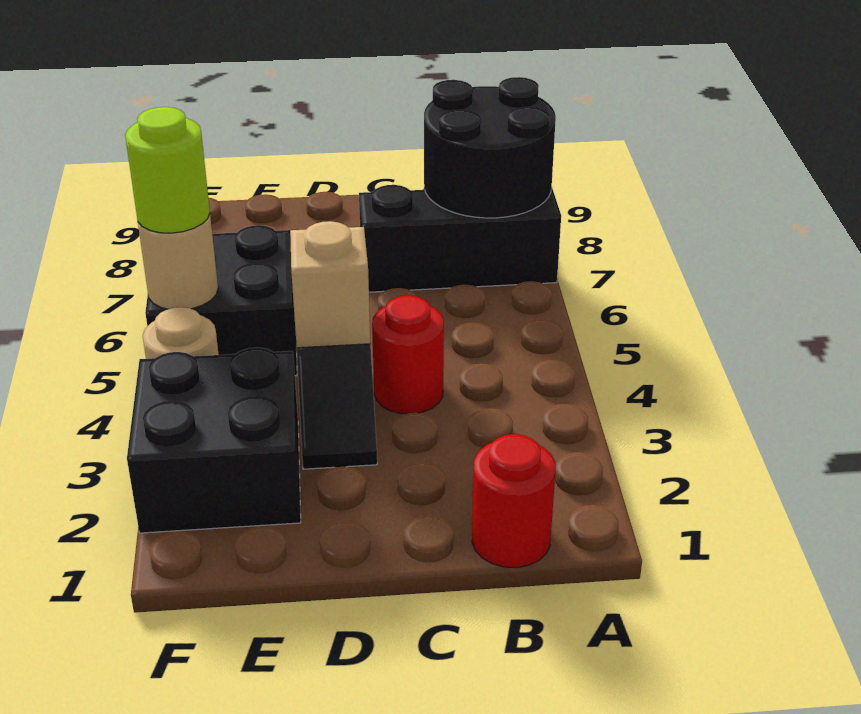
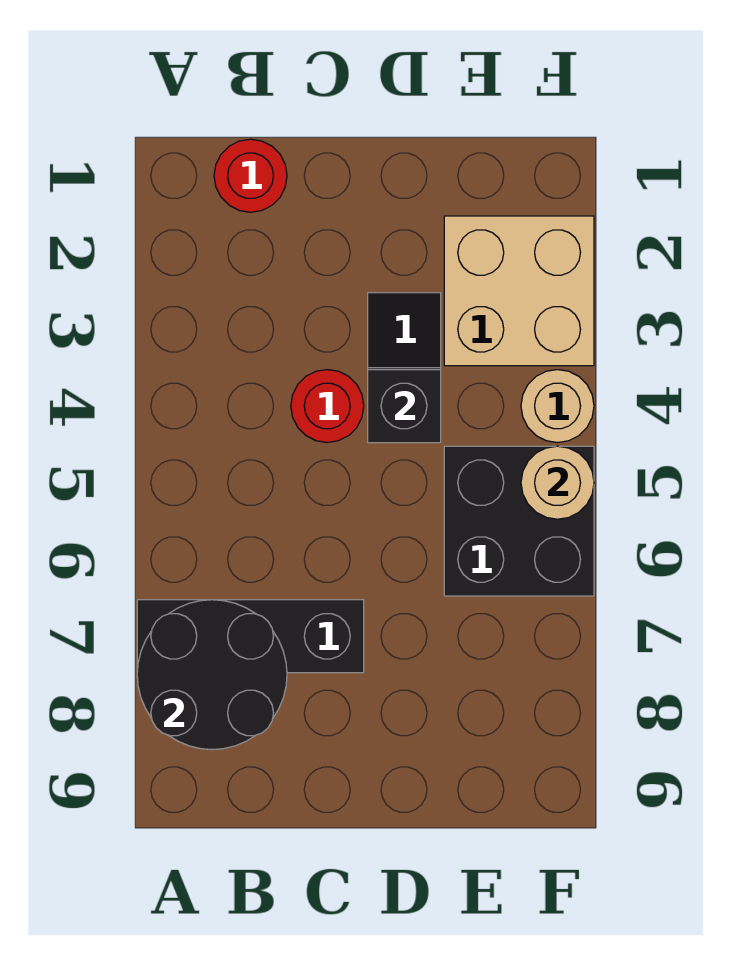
tan 1x1 brick [290,221,371,348] -> black 1x1 brick [368,370,441,443]
black 2x2 brick [127,348,301,533] -> tan 2x2 brick [444,216,594,366]
lime 1x1 round brick [125,107,210,233] -> none

